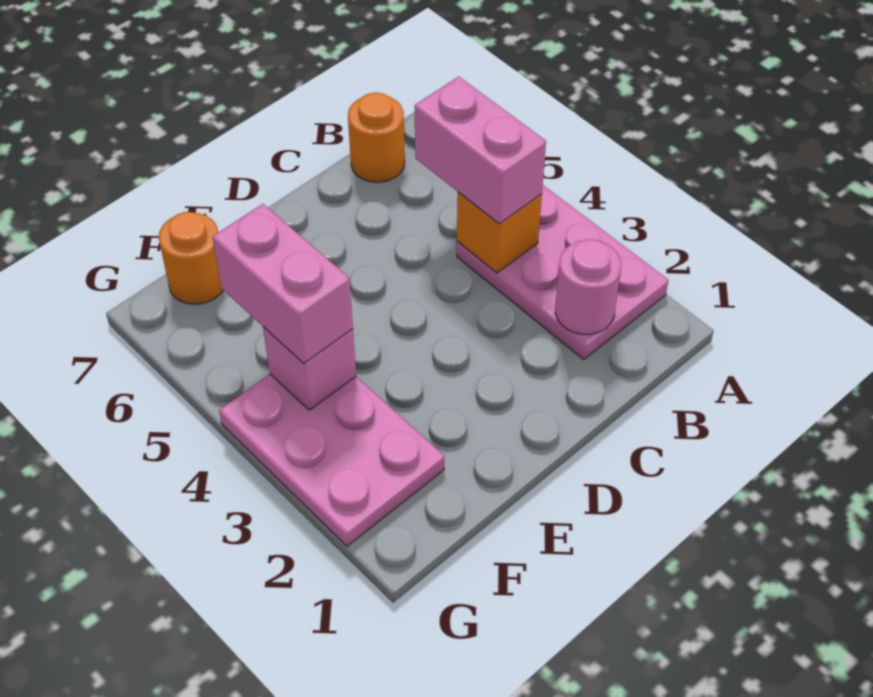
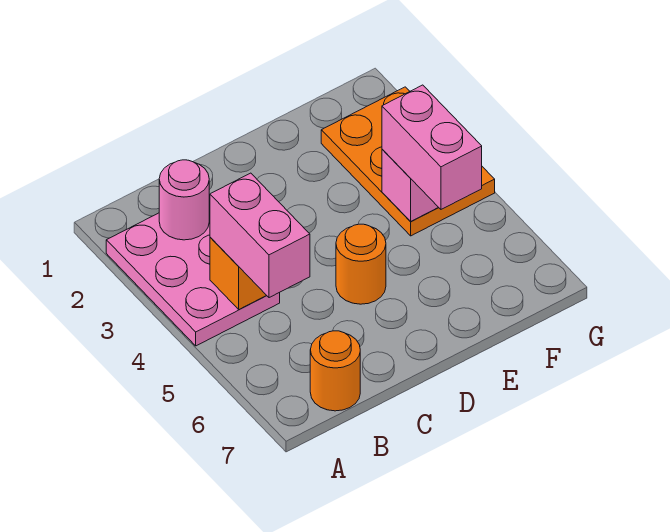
pink 2x3 plate [219,374,444,546] -> orange 2x3 plate [321,87,495,236]
orange 1x1 round brick [158,212,223,304] -> orange 1x1 round brick moved to [336,224,386,304]

